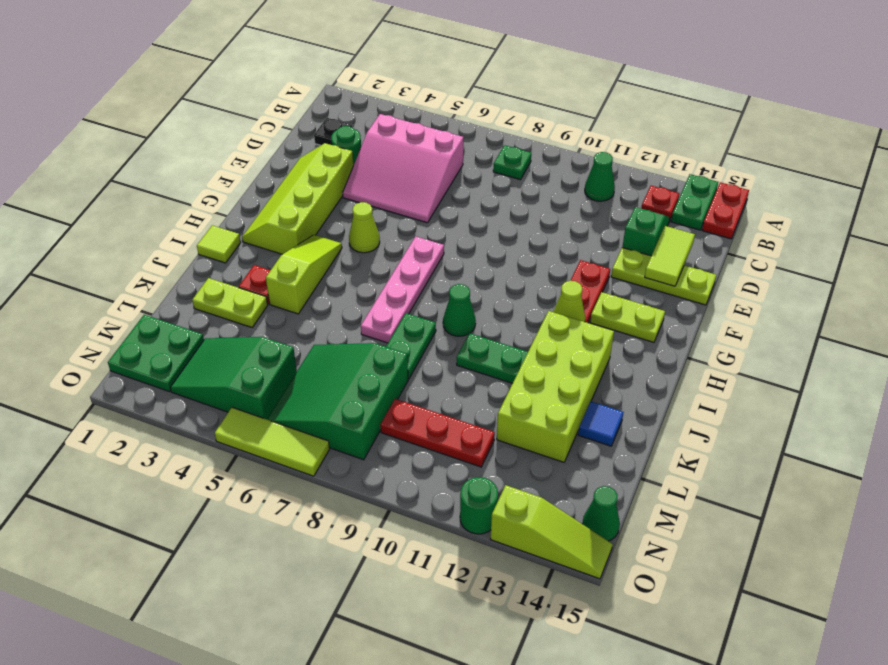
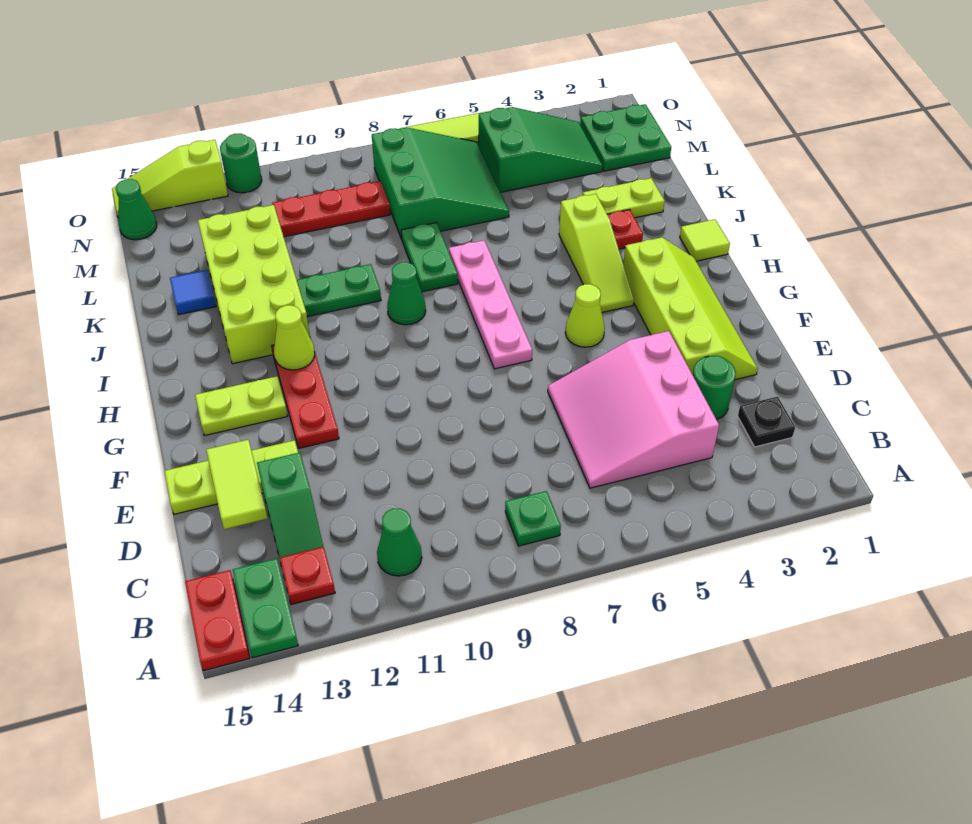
pink 3x3 slope [343,114,464,223] -> pink 3x3 slope turned to [548,331,719,488]

